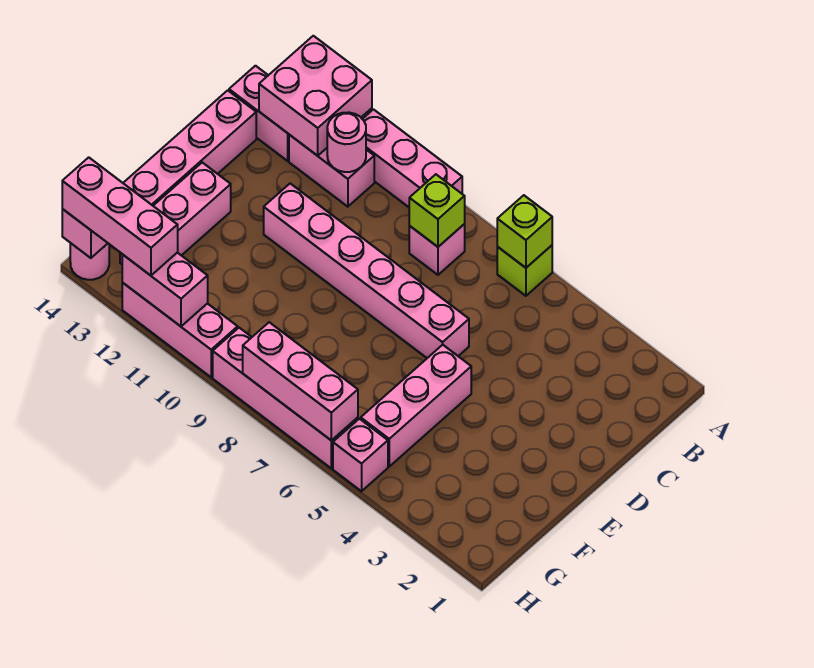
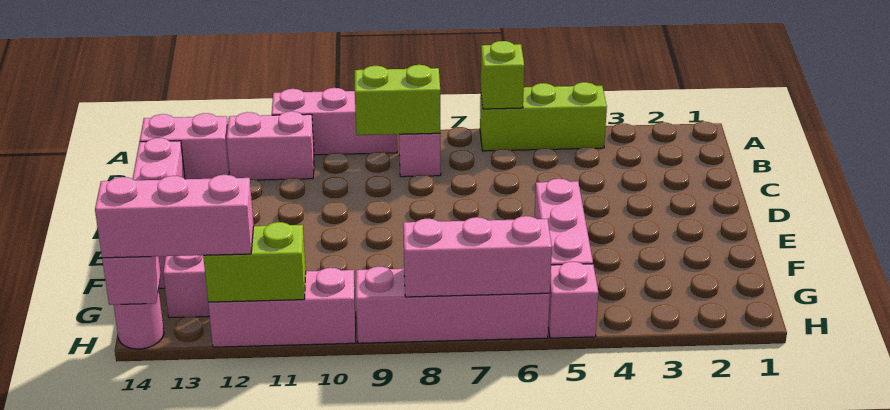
lime 1x1 brick [497,245,552,296] -> lime 1x3 brick [480,82,607,151]
pink 2x2 brick [259,36,372,156] -> none
lime 1x1 brick [409,174,465,247] -> lime 1x2 brick [355,65,440,135]
pink 1x1 round brick [327,112,366,172] -> none
pink 1x6 brick [264,183,469,358] -> none
pink 1x2 brick [122,253,208,326] -> lime 1x2 brick [203,222,306,302]

